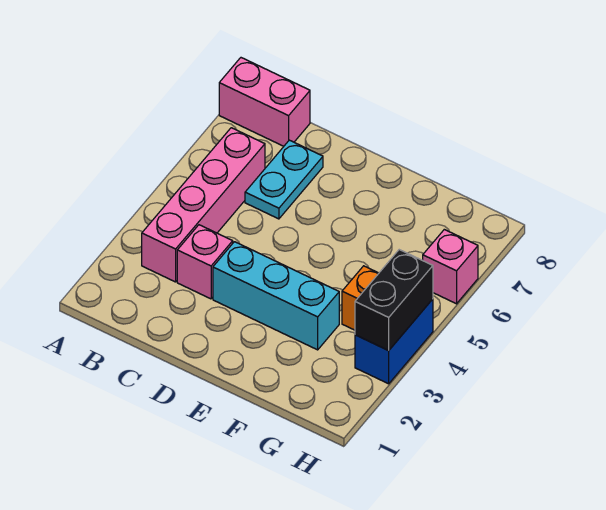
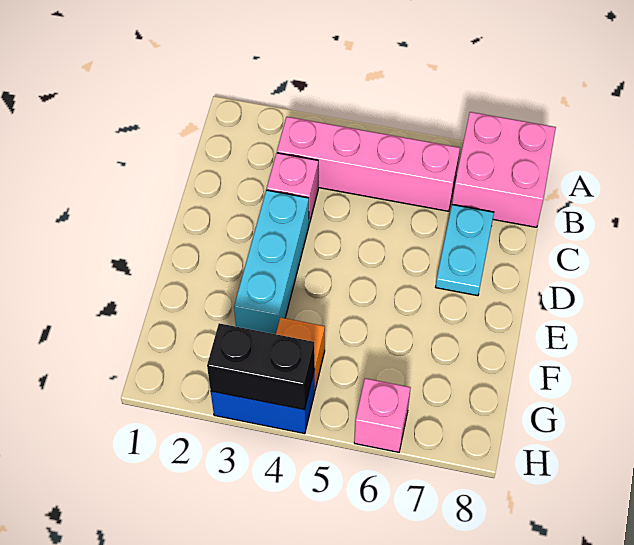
pink 1x2 brick [219,58,310,146] -> pink 2x2 brick [452,112,556,227]
cyan 1x2 plate [245,140,323,219] -> cyan 1x2 plate turned to [436,205,494,296]

